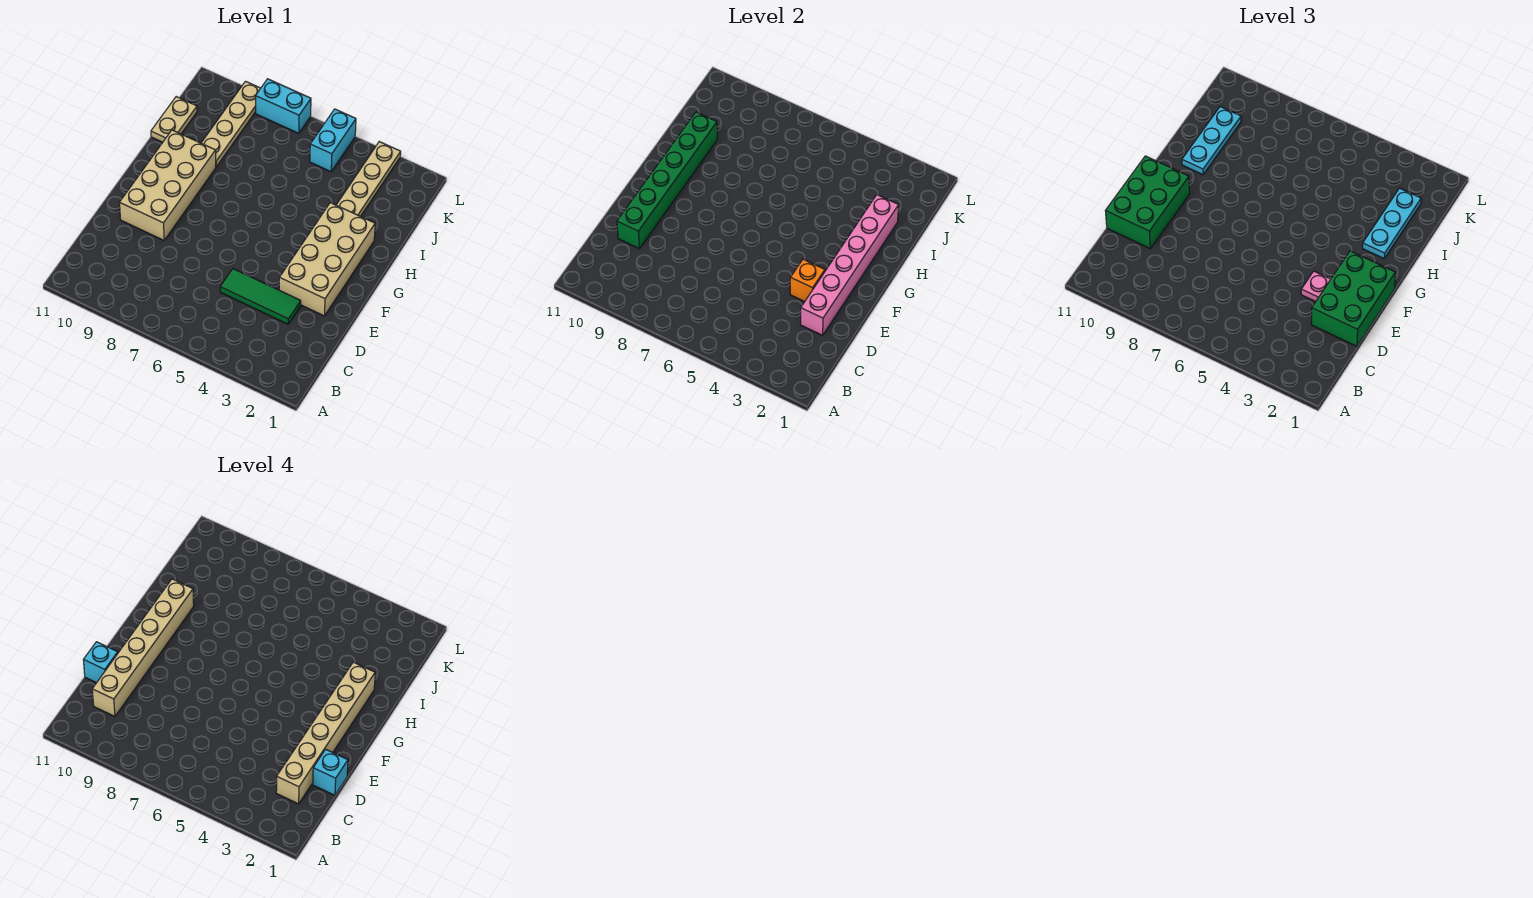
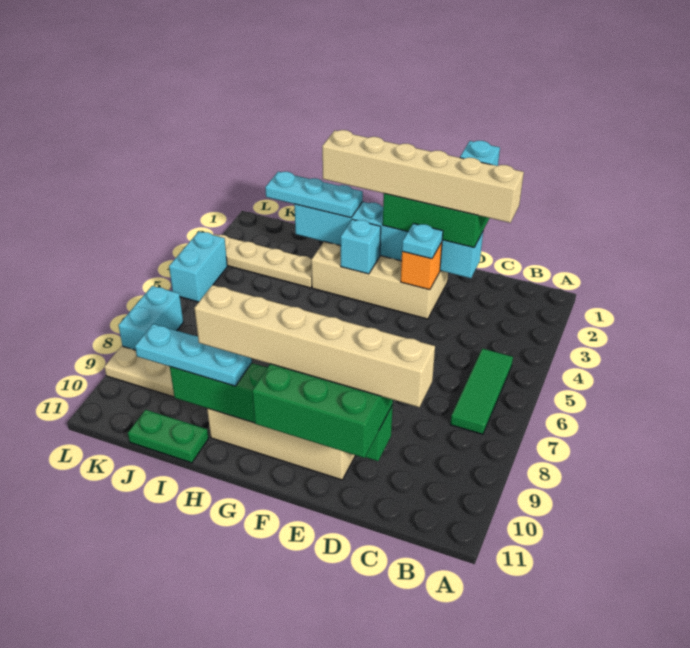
pink 1x6 brick [800,195,899,335] -> cyan 1x6 brick [294,202,483,278]
green 1x3 tile [220,269,301,324] -> green 1x3 tile moved to [451,348,513,434]
cyan 1x1 brick [84,642,118,683] -> cyan 1x1 brick moved to [341,219,381,274]
pink 1x1 plate [1301,271,1331,302] -> cyan 1x1 plate [402,224,443,259]
tan 1x2 plate [151,97,197,142] -> green 1x2 plate [128,410,208,463]
cyan 1x2 brick [310,109,356,172] -> cyan 1x2 brick turned to [169,232,227,302]

